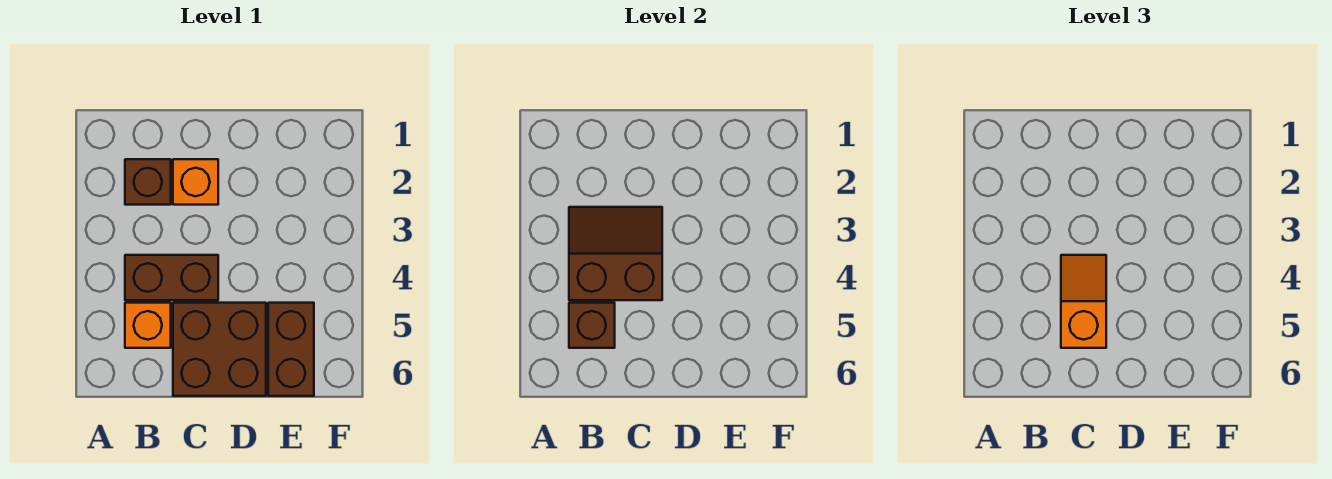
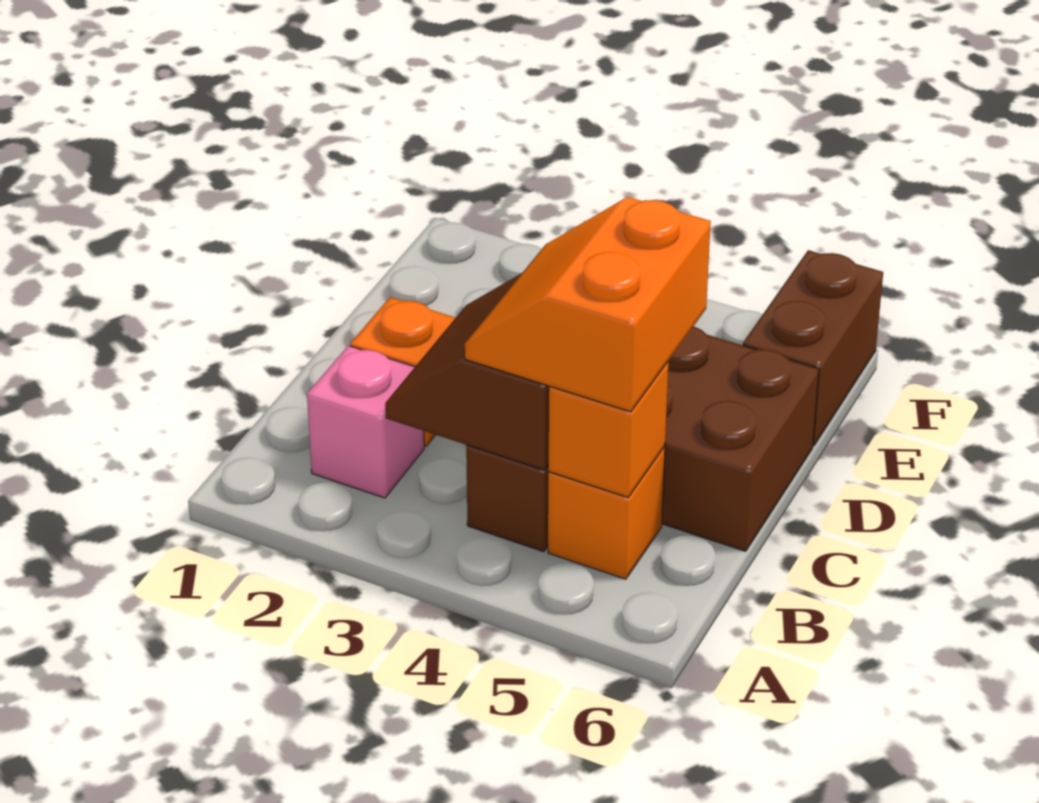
brown 1x1 brick [125,159,171,205] -> pink 1x1 brick [307,346,424,498]
brown 1x1 brick [569,303,615,348] -> orange 1x1 brick [549,362,668,497]
orange 1x2 slope [1061,255,1106,348] -> orange 2x2 slope [465,197,711,412]
brown 1x2 brick [268,303,314,396] -> brown 1x2 brick turned to [743,250,883,446]

